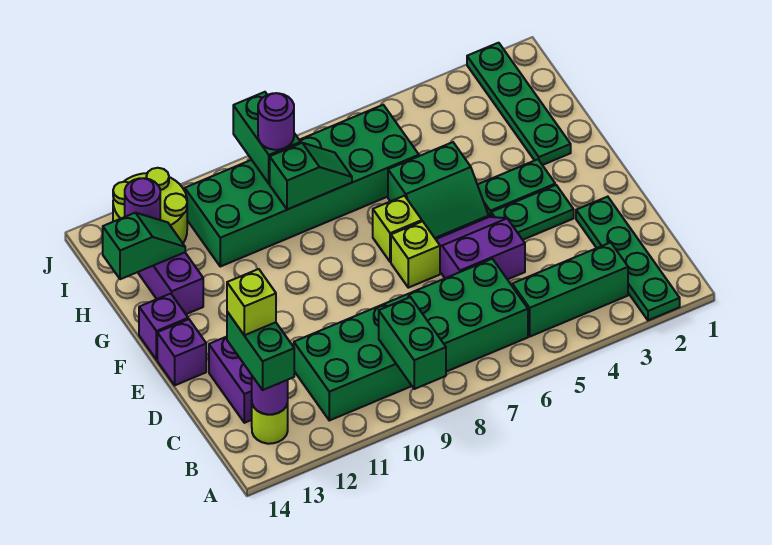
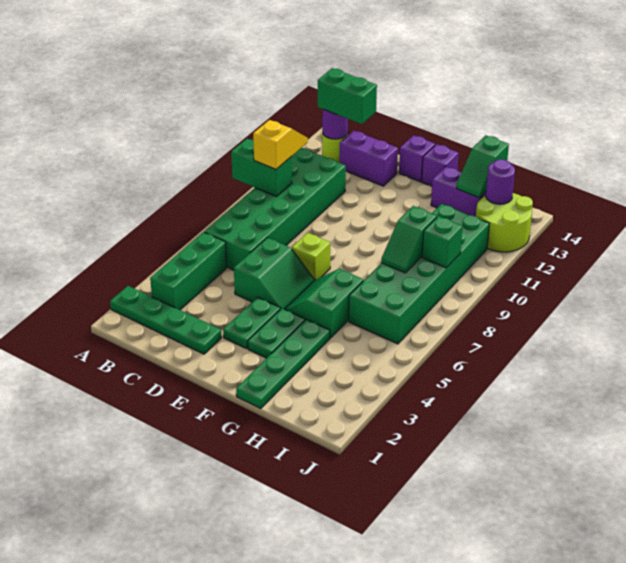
none -> yellow 1x2 slope [253,120,308,169]
lime 1x1 brick [227,269,276,335] -> none
purple 2x2 slope [436,217,525,280] -> green 2x2 slope [234,238,314,309]
lime 1x1 brick [373,196,422,262] -> none
green 1x4 plate [467,43,571,165] -> green 1x4 plate turned to [236,320,330,408]
green 1x2 brick [233,92,301,184] -> green 1x1 brick [422,216,463,268]
purple 1x1 round brick [258,93,294,150] -> none

